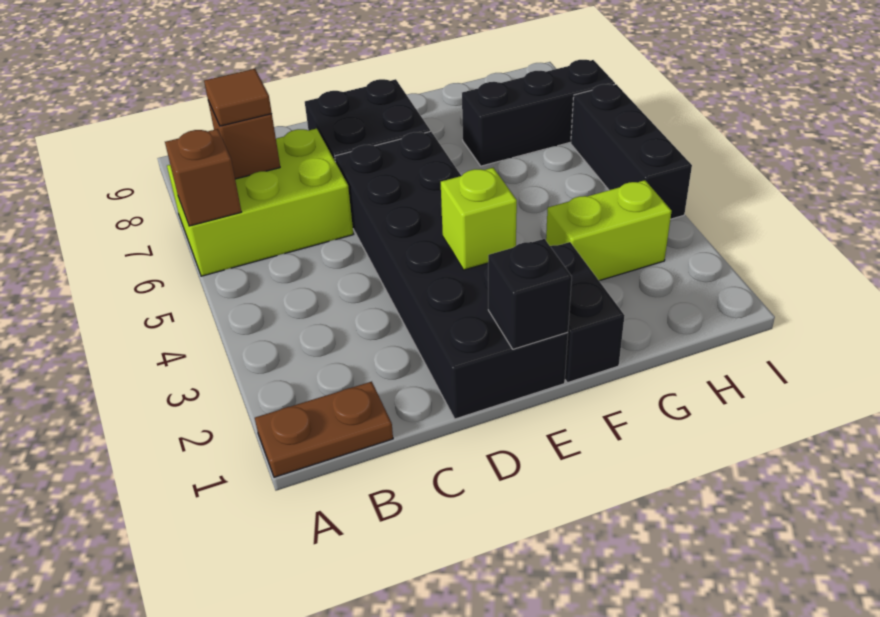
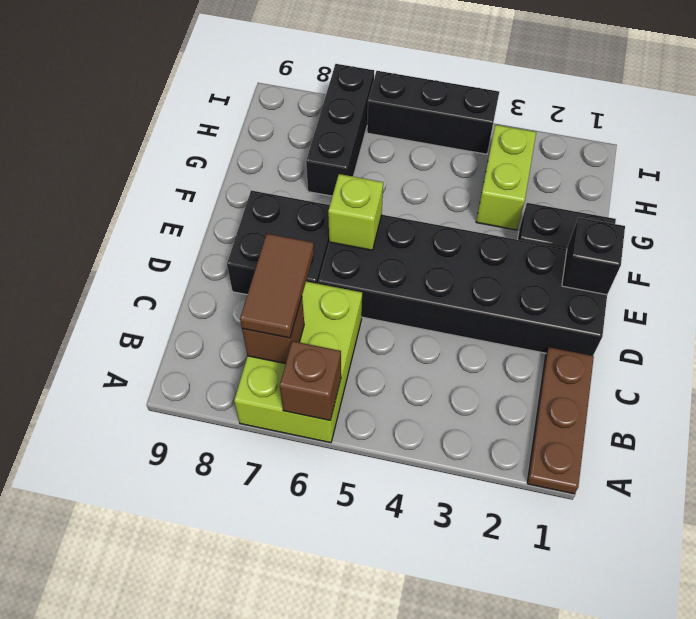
brown 1x2 plate [255,382,393,477] -> brown 1x3 plate [527,347,594,494]
brown 1x1 tile [204,69,272,126] -> brown 1x2 tile [240,234,314,338]
lime 1x1 brick [441,168,517,270] -> lime 1x1 brick moved to [328,174,383,250]

